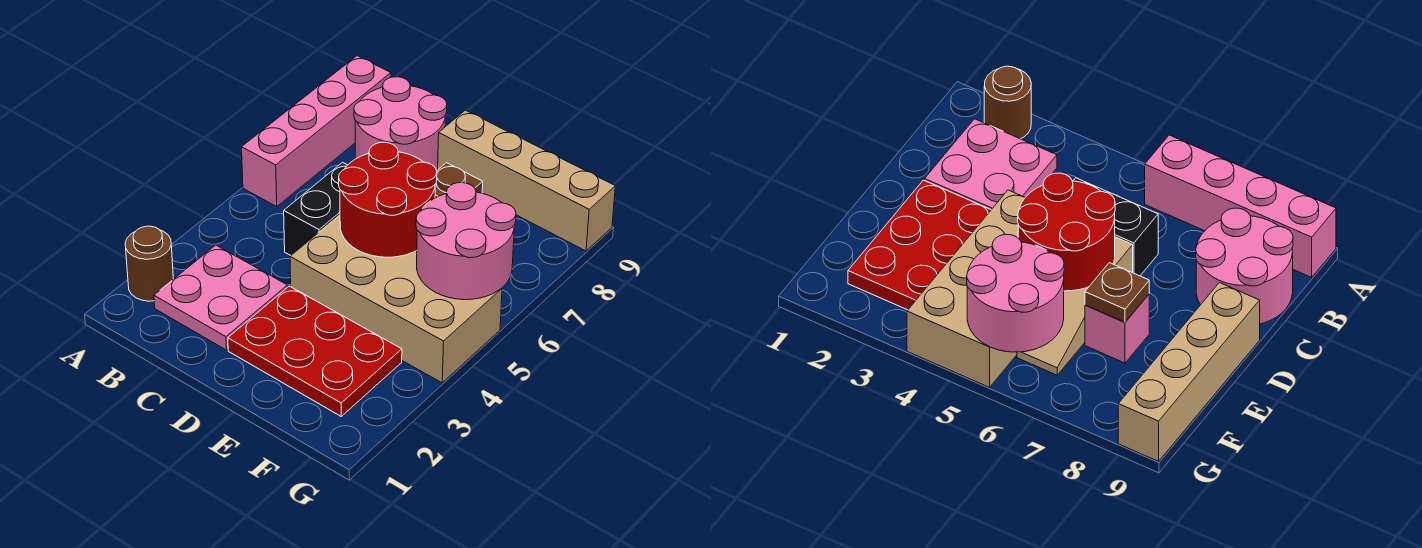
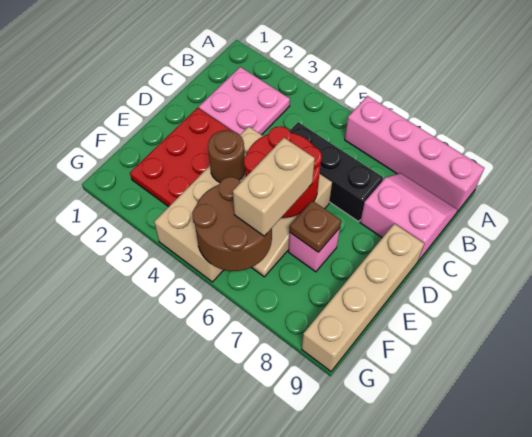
brown 1x1 round brick [125,226,173,301] -> brown 1x1 round brick moved to [208,130,245,182]
pink 2x2 round brick [354,77,447,170] -> pink 2x2 slope [360,173,458,261]
black 1x2 brick [284,163,347,255] -> black 1x3 brick [290,122,383,222]
none -> tan 1x2 brick [233,138,315,236]
pink 2x2 round brick [416,183,516,300] -> brown 2x2 round brick [192,177,272,271]

